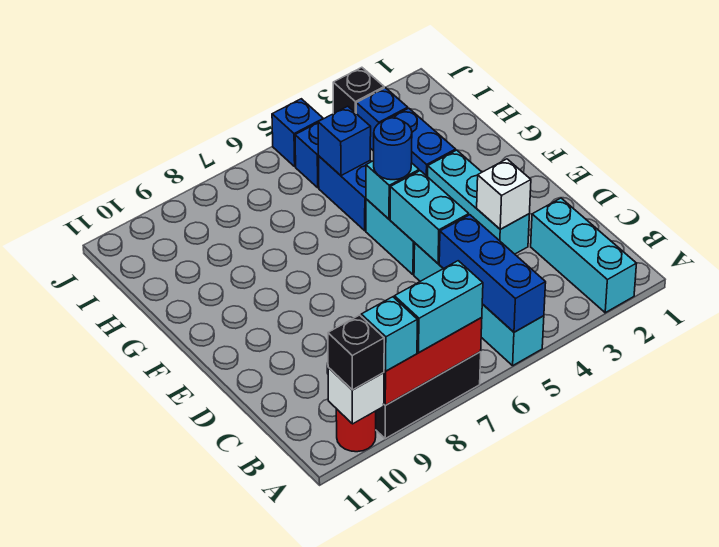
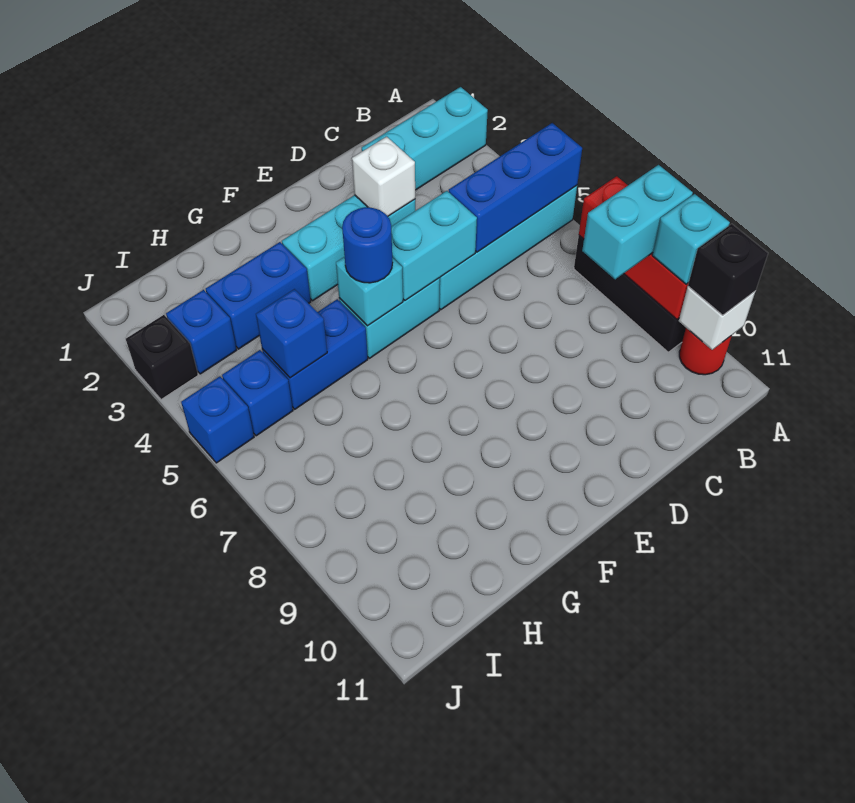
cyan 1x2 brick [394,261,483,352] -> cyan 1x2 brick turned to [582,165,693,279]

